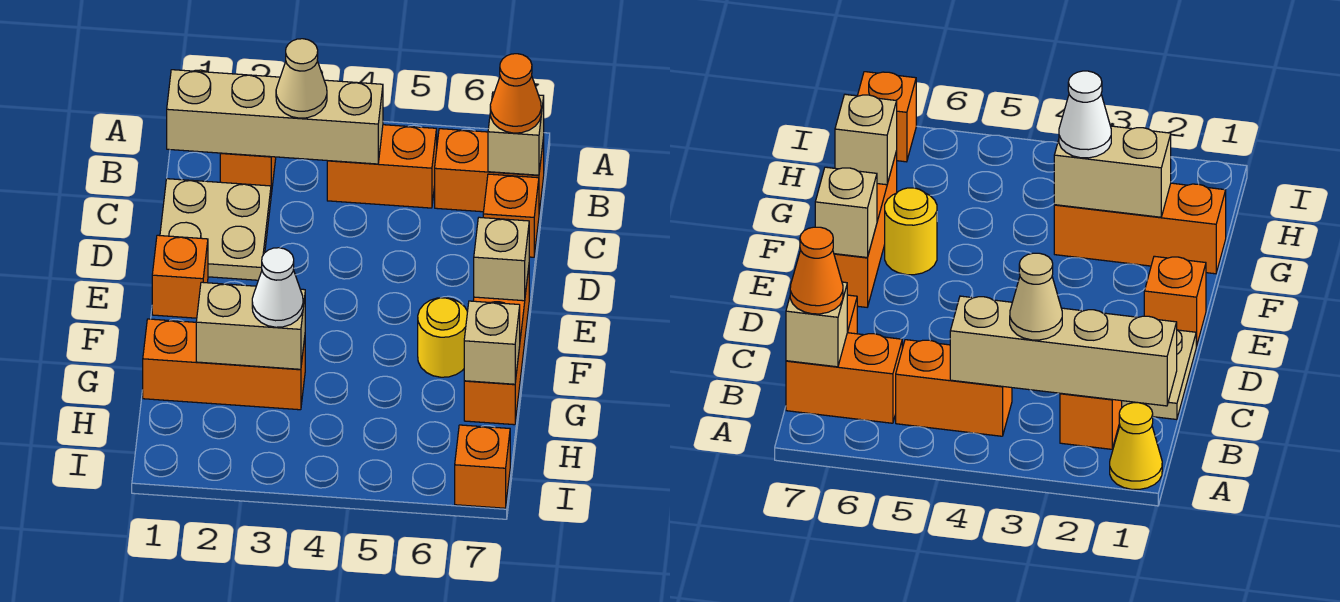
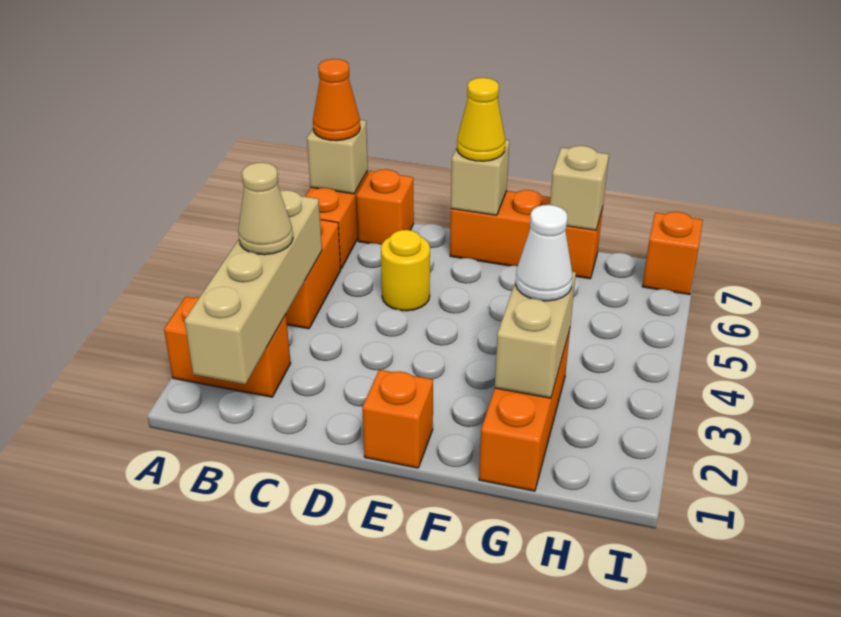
yellow 1x1 cone [1110,403,1162,489] -> yellow 1x1 cone moved to [457,78,505,161]
orange 1x1 brick [220,153,276,194] -> orange 1x2 brick [164,297,291,397]
tan 2x2 plate [160,179,271,280] -> none
yellow 1x1 round brick [418,298,468,377] -> yellow 1x1 round brick moved to [381,230,430,311]

